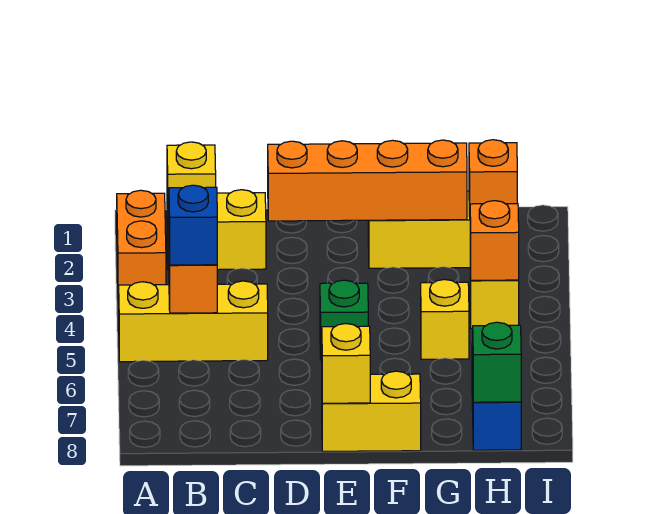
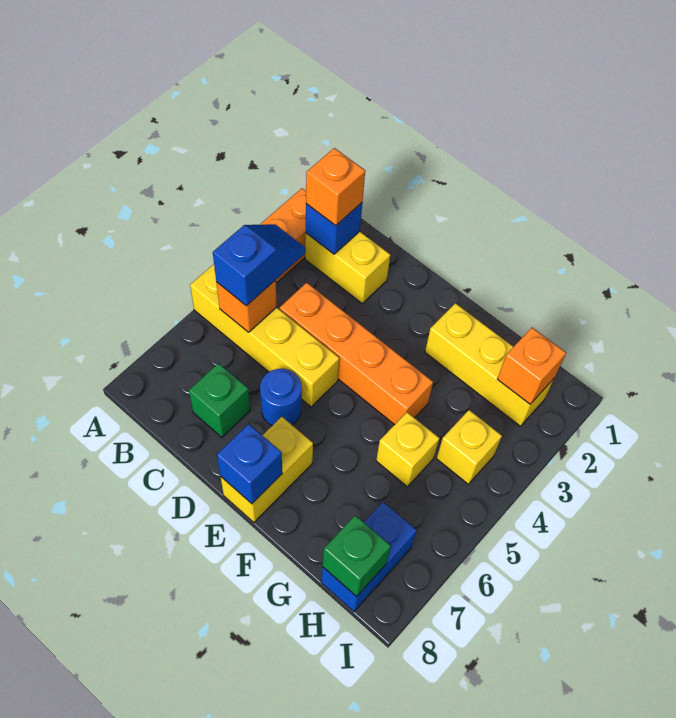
yellow 1x3 brick [119,281,268,362] -> yellow 1x4 brick [190,264,339,407]
yellow 1x1 brick [167,142,216,222] -> blue 1x1 brick [306,203,362,254]
orange 1x4 brick [268,140,467,221] -> orange 1x4 brick moved to [280,283,433,425]
none -> blue 1x1 round brick [260,369,302,426]
green 1x1 brick [320,280,368,360] -> green 1x1 brick moved to [189,363,250,437]
yellow 1x2 brick [322,371,421,451] -> yellow 1x2 brick turned to [220,417,313,522]
yellow 1x1 brick [322,324,370,403] -> blue 1x1 brick [217,424,282,504]
orange 1x1 brick [470,201,519,280] -> orange 1x1 brick moved to [306,148,365,226]

